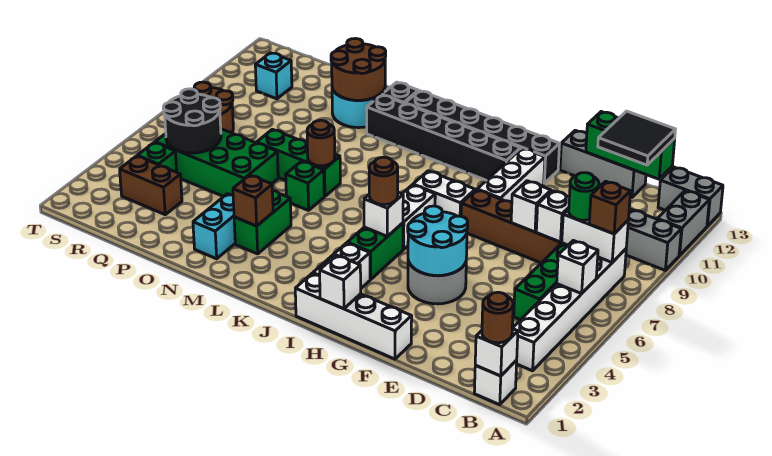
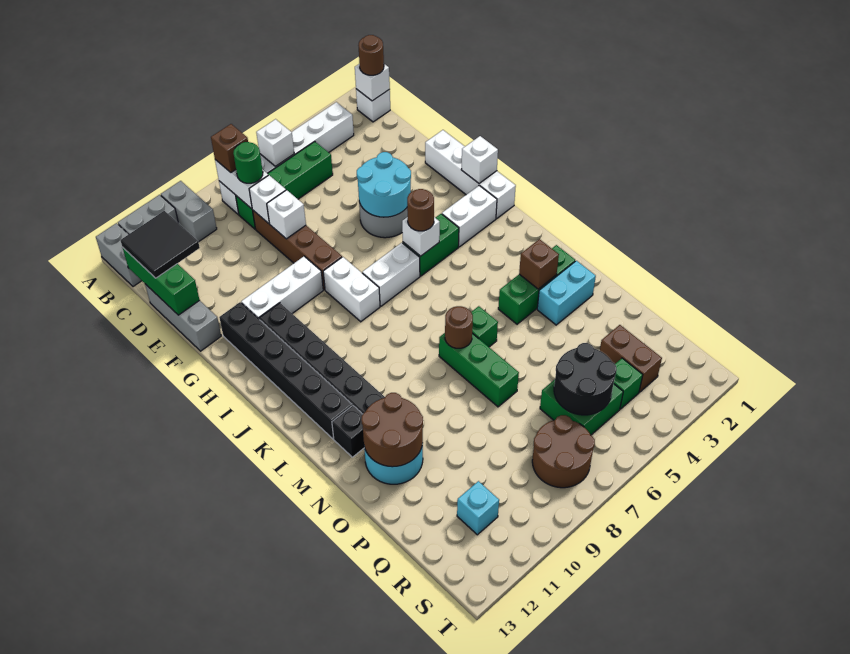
green 1x2 brick [234,190,291,254] -> green 1x3 brick [498,245,575,324]
green 2x4 brick [155,129,278,197] -> green 2x2 brick [540,380,623,435]

